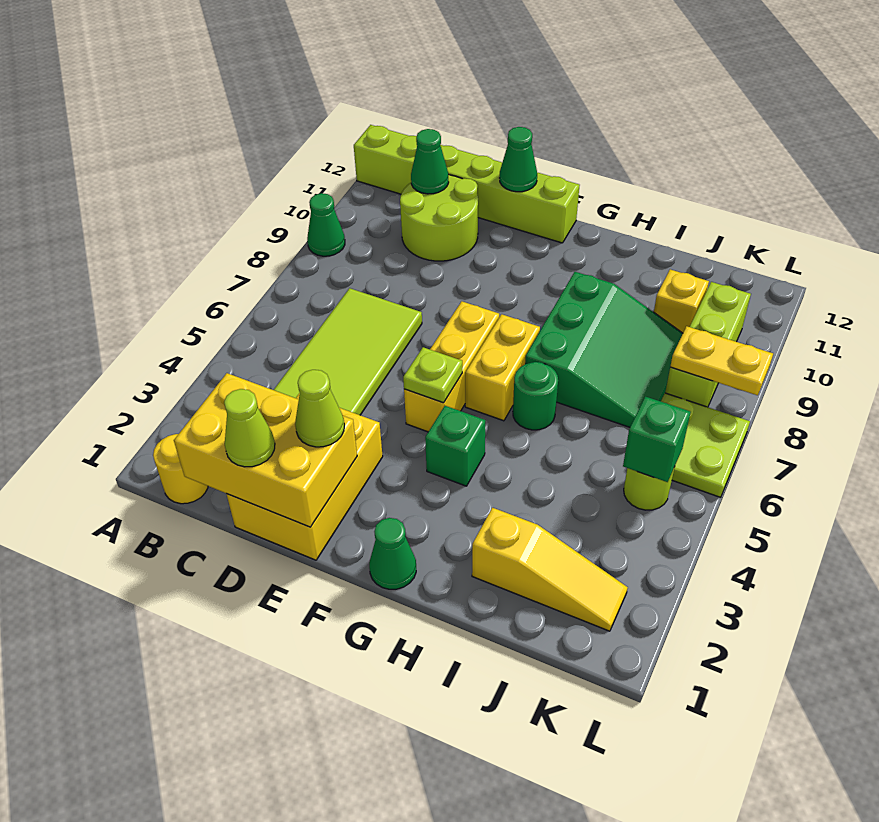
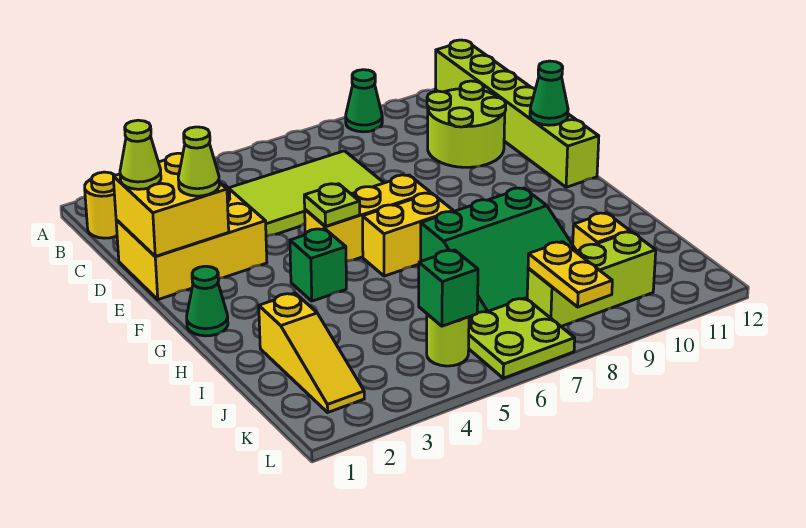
yellow 2x3 brick [174,373,357,527] -> yellow 2x2 brick [113,153,229,256]
green 1x1 cone [411,129,449,194] -> none
green 1x1 round brick [513,362,558,430] -> none

